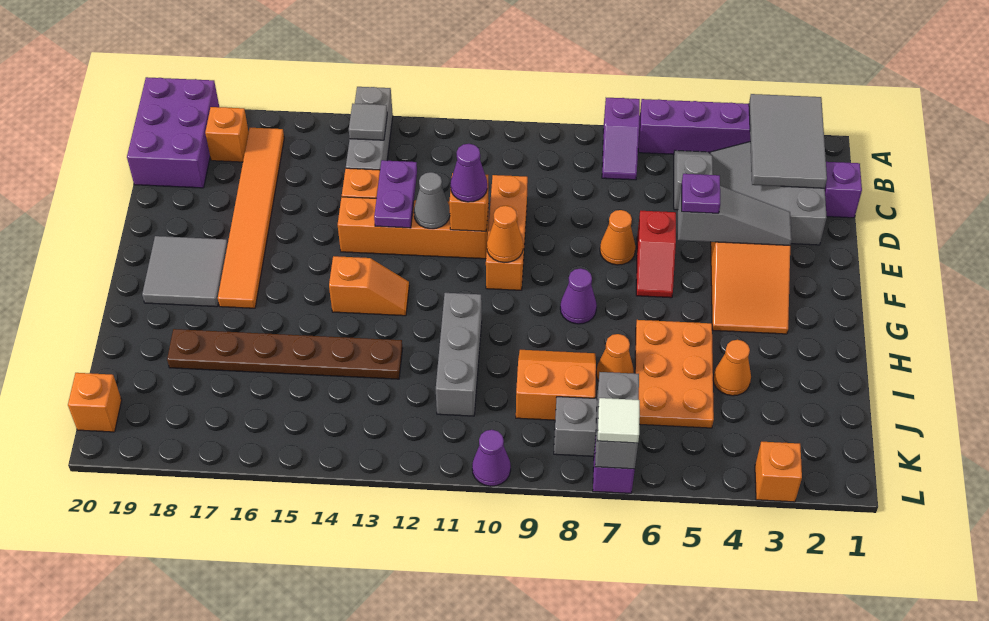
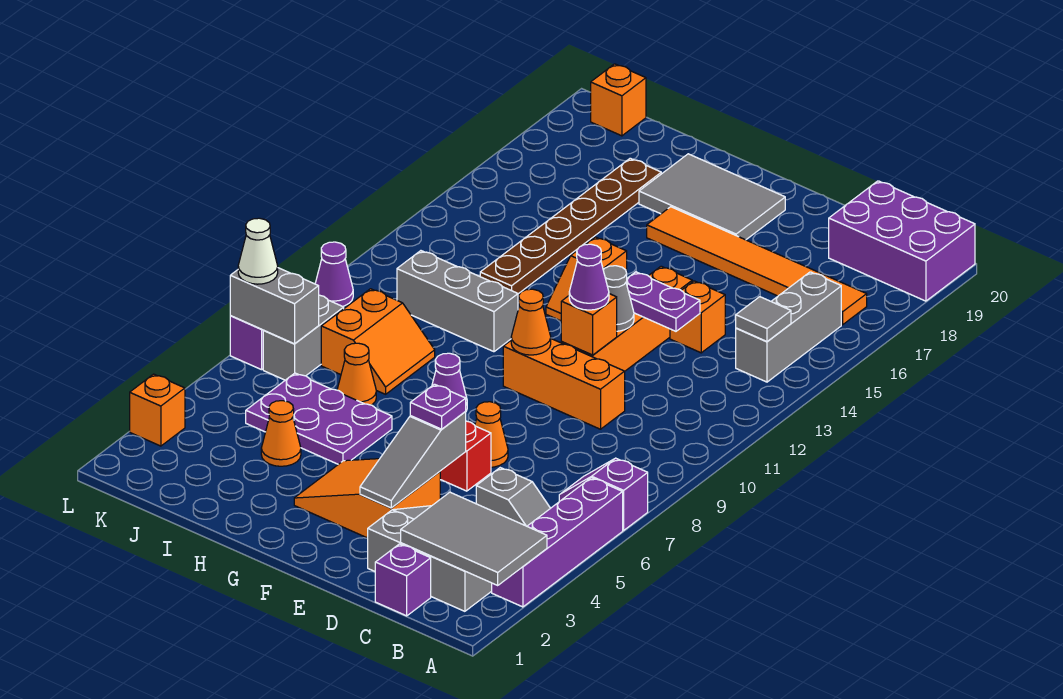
grey 1x3 brick [346,87,393,170] -> grey 1x3 brick turned to [736,272,841,382]
orange 1x1 brick [205,107,249,162] -> none
grey 2x2 tile [142,236,228,307] -> grey 2x3 tile [639,154,785,240]
orange 2x3 plate [635,320,714,428] -> purple 2x3 plate [246,373,392,464]
white 1x1 tile [598,398,640,443] -> white 1x1 cone [238,218,278,284]

